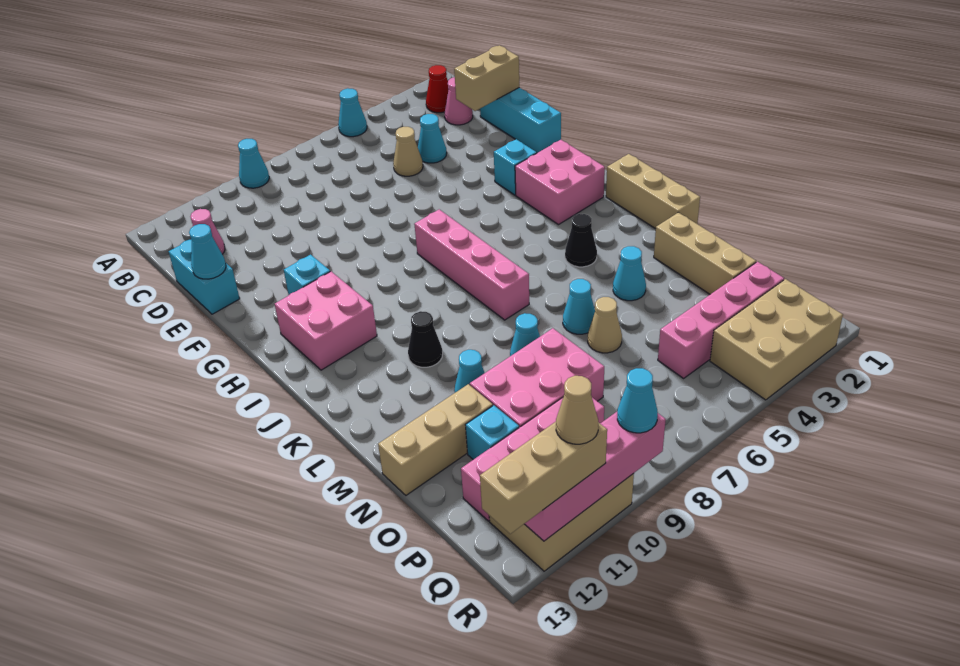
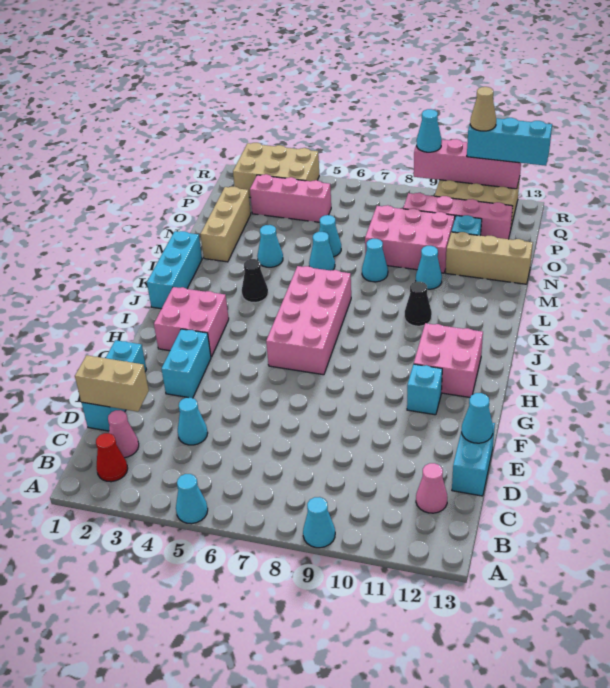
tan 1x1 cone [393,127,423,176] -> none
cyan 1x1 brick [494,139,537,195] -> cyan 1x2 brick [162,329,211,398]
pink 1x4 brick [414,209,529,320] -> pink 2x4 brick [266,266,351,375]
tan 1x3 brick [606,154,700,229] -> cyan 1x3 brick [147,231,202,309]
tan 1x1 cone [588,297,622,353] -> cyan 1x1 cone [319,215,341,257]
pink 1x4 brick [658,262,784,378] -> pink 1x3 brick [250,174,331,222]
tan 1x3 brick [480,422,607,534] -> cyan 1x3 brick [467,118,552,166]

